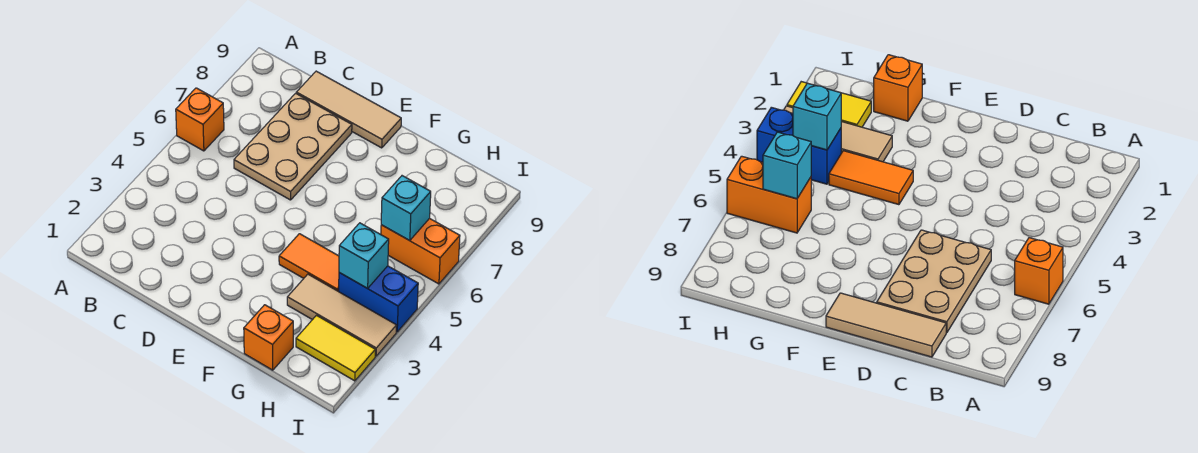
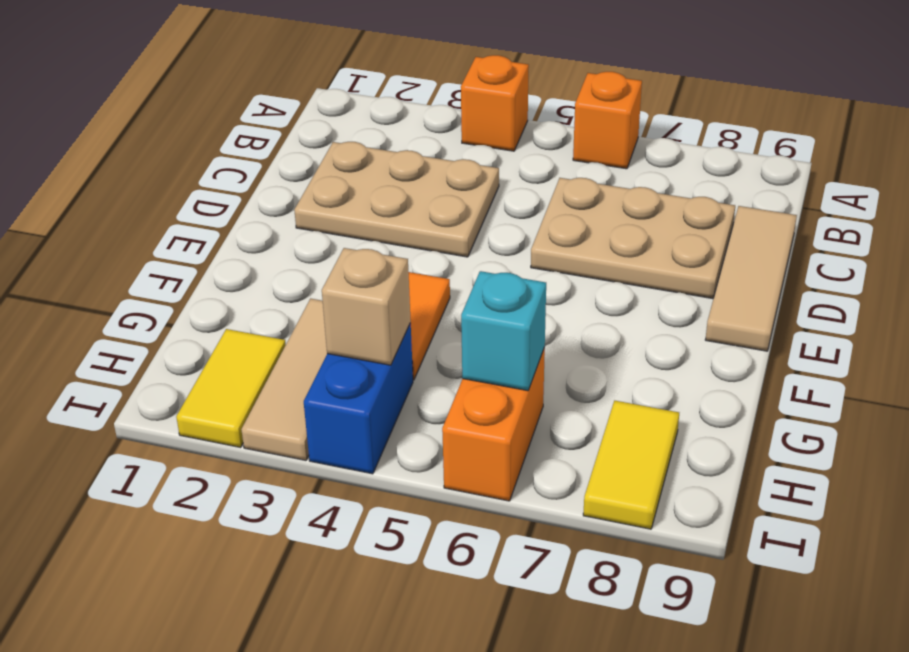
none -> tan 2x3 plate [294,142,499,257]
orange 1x1 brick [244,305,293,370] -> orange 1x1 brick moved to [461,55,529,151]
cyan 1x1 brick [339,223,389,288] -> tan 1x1 brick [322,248,411,365]
none -> yellow 1x2 tile [583,401,679,529]

